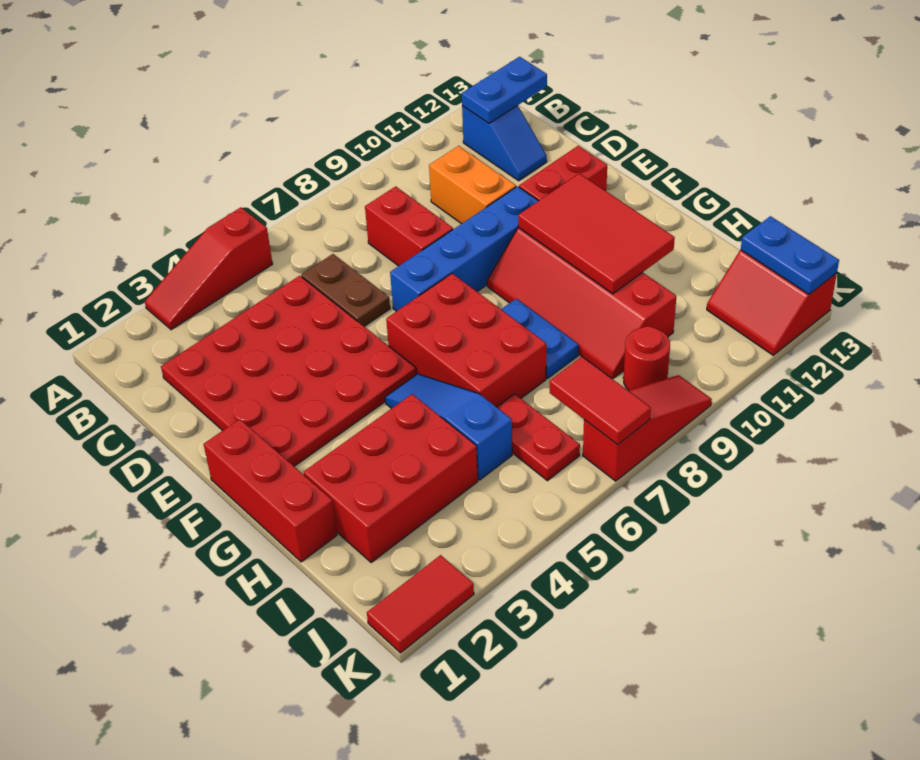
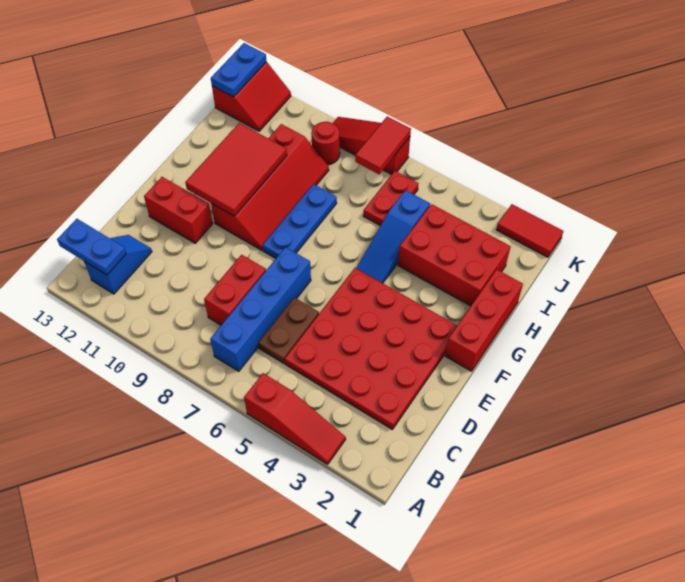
orange 1x2 brick [429,146,516,224] -> none
blue 1x4 brick [390,186,538,311] -> blue 1x4 brick turned to [210,247,311,371]
red 2x3 brick [386,273,546,407] -> none
blue 1x2 plate [501,299,579,378] -> blue 1x3 plate [262,184,337,258]

